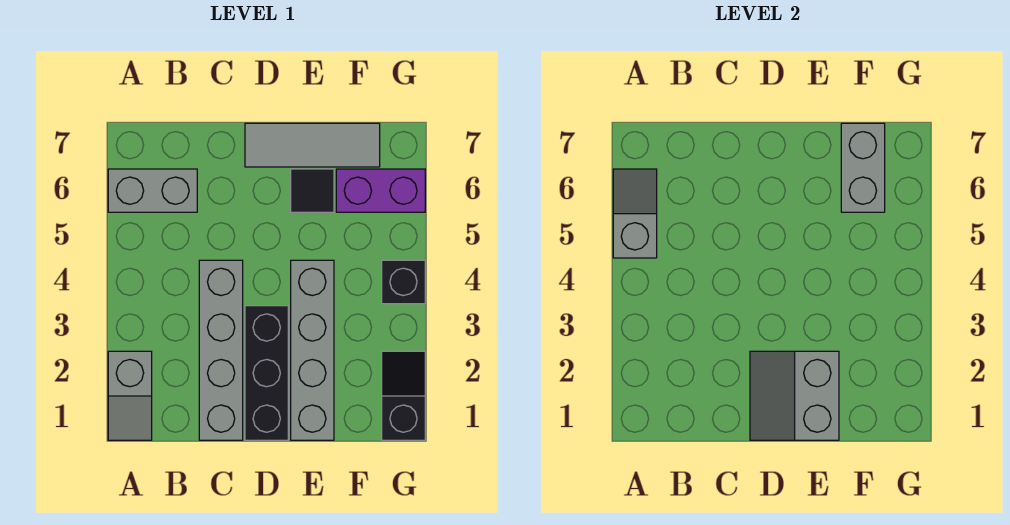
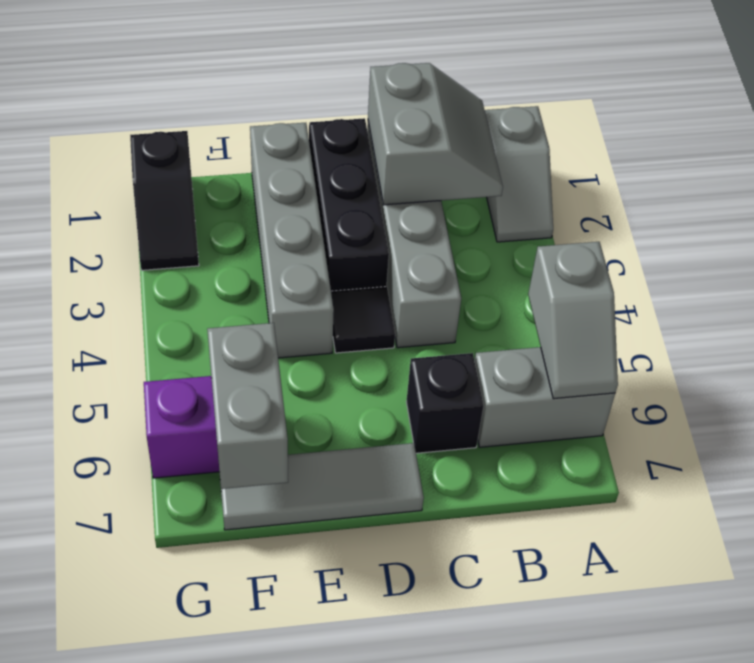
grey 1x2 slope [108,351,152,440] -> grey 1x2 slope turned to [485,106,553,242]
grey 2x2 slope [750,351,839,440] -> grey 2x2 slope moved to [368,63,503,205]
black 1x1 tile [291,169,334,212] -> black 1x1 tile moved to [331,287,395,353]
black 1x1 brick [382,260,425,304] -> black 1x1 brick moved to [406,353,484,453]

